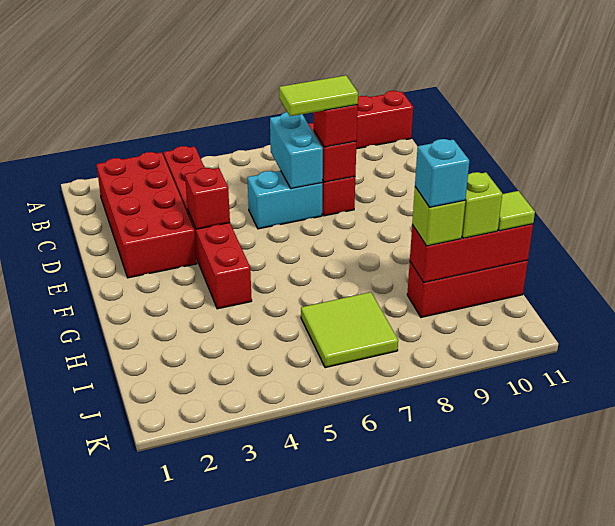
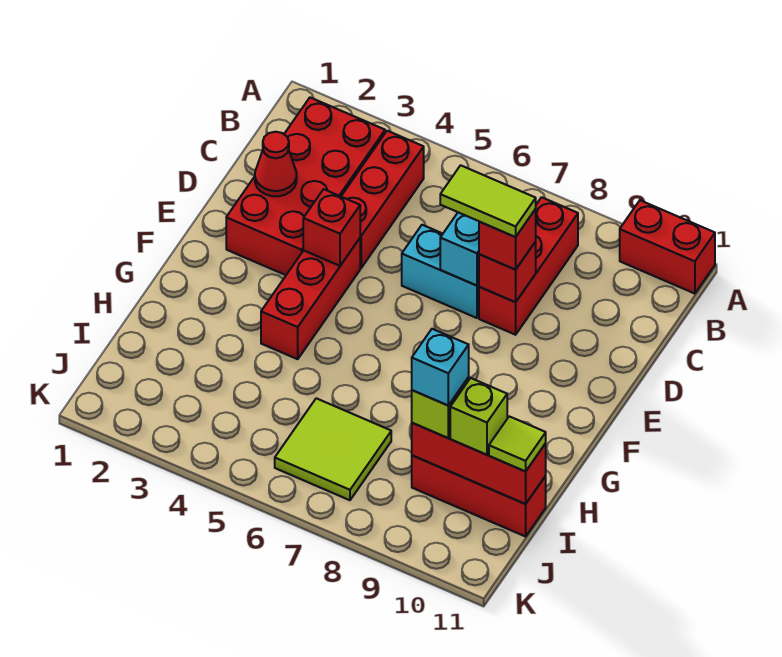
none -> red 1x1 cone [255,132,297,196]

